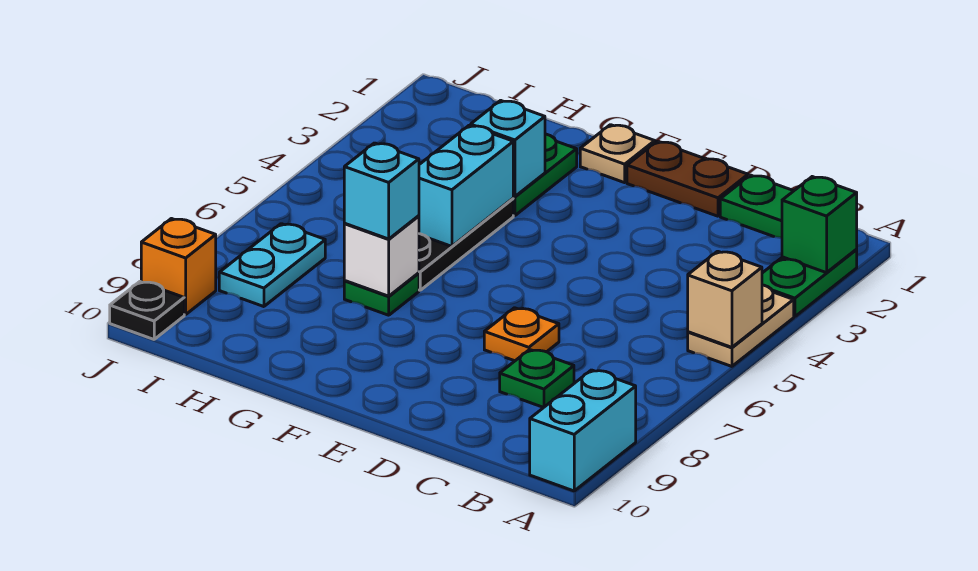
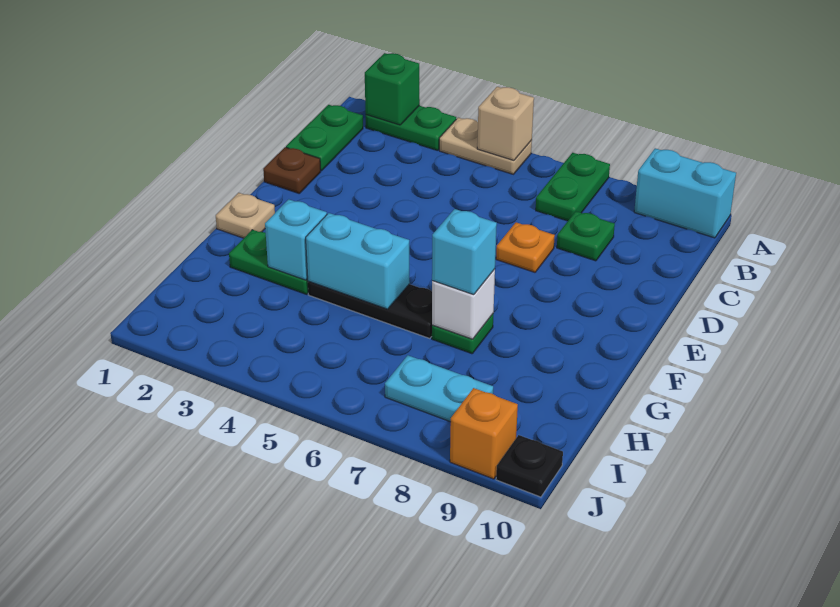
none -> green 1x2 plate [536,153,610,221]
brown 1x2 plate [627,142,748,216] -> brown 1x1 plate [263,147,321,193]

